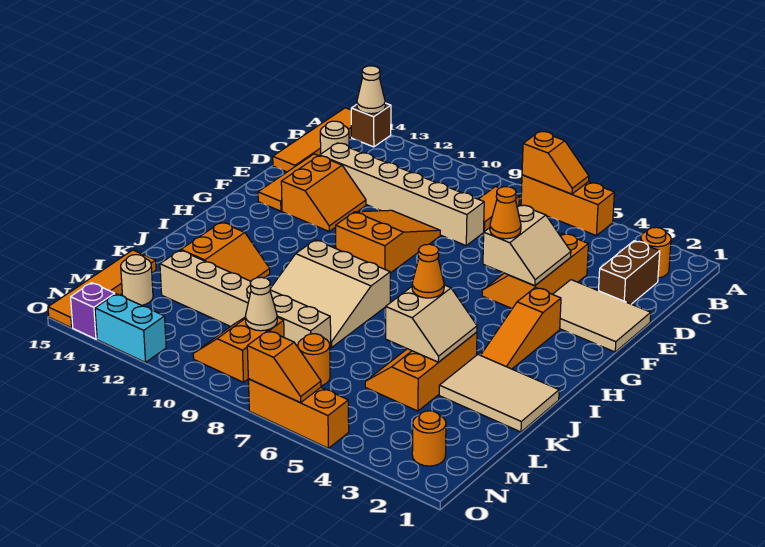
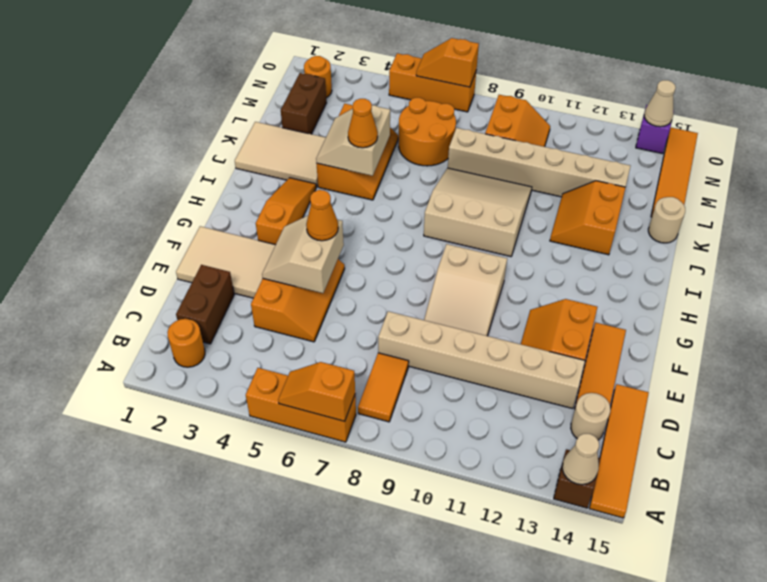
orange 2x3 slope [336,210,440,273] -> tan 2x3 slope [424,244,507,336]
none -> brown 1x2 brick [281,73,326,134]
orange 1x1 round brick [298,334,330,386] -> orange 2x2 round brick [399,98,456,166]
tan 1x1 cone [245,277,277,331] -> tan 1x1 cone moved to [644,80,676,127]
tan 1x1 round brick [121,255,153,305] -> tan 1x1 round brick moved to [648,197,685,243]
cyan 1x2 brick [95,294,166,362] -> none

